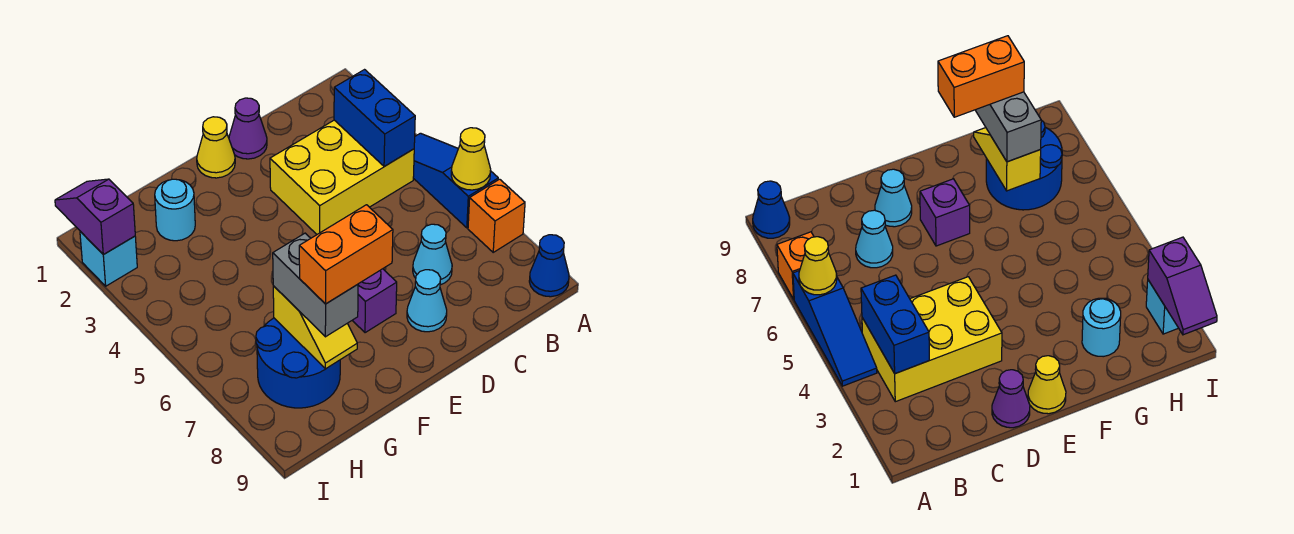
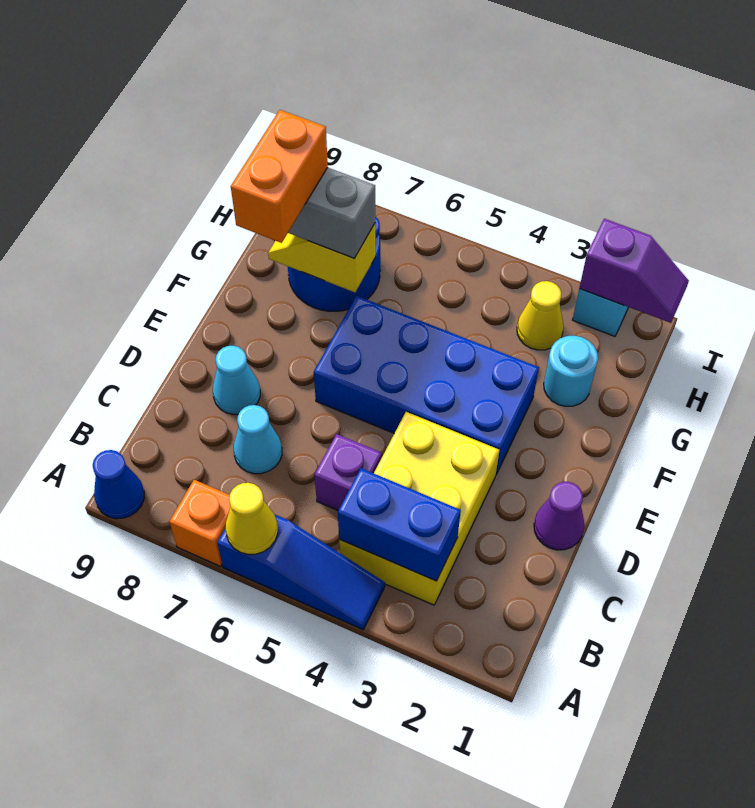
yellow 1x1 cone [197,117,235,178] -> yellow 1x1 cone moved to [517,281,564,350]
none -> blue 2x4 brick [314,296,539,474]
purple 1x1 brick [352,269,397,333] -> purple 1x1 brick moved to [314,434,382,510]

